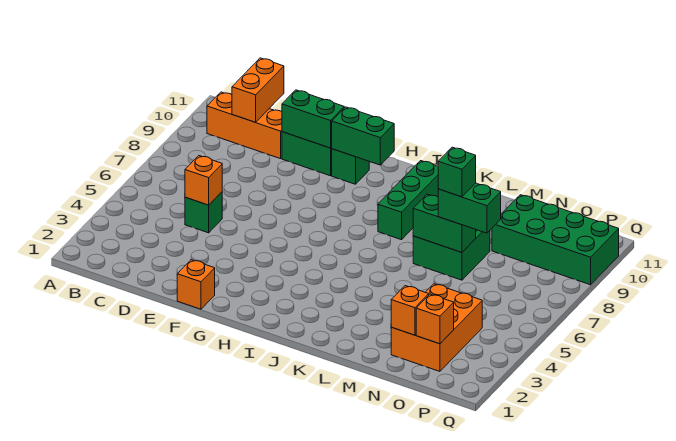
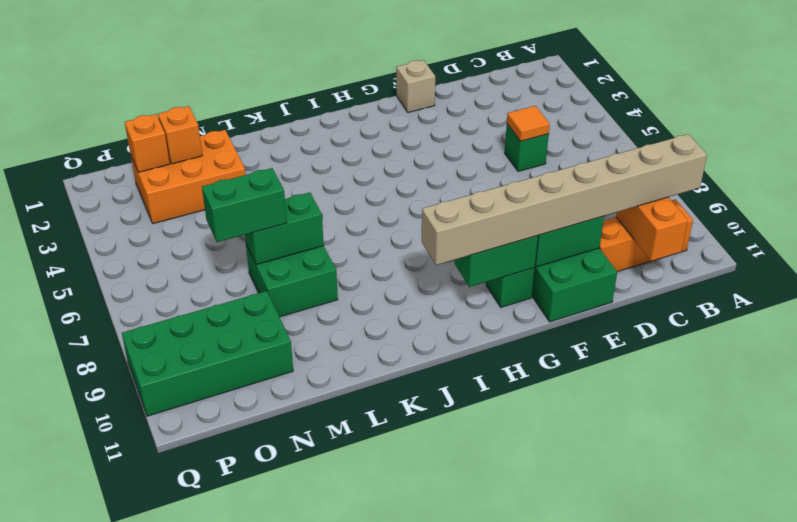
none -> tan 1x8 brick [422,134,707,265]
orange 1x1 brick [185,156,222,205] -> orange 1x1 tile [507,106,550,141]
orange 1x1 brick [177,260,215,309] -> tan 1x1 brick [396,60,435,113]
green 1x3 brick [378,161,438,240] -> none
green 1x1 brick [438,147,476,197] -> none
orange 2x3 brick [391,284,482,371] -> orange 2x3 brick turned to [131,130,246,224]

